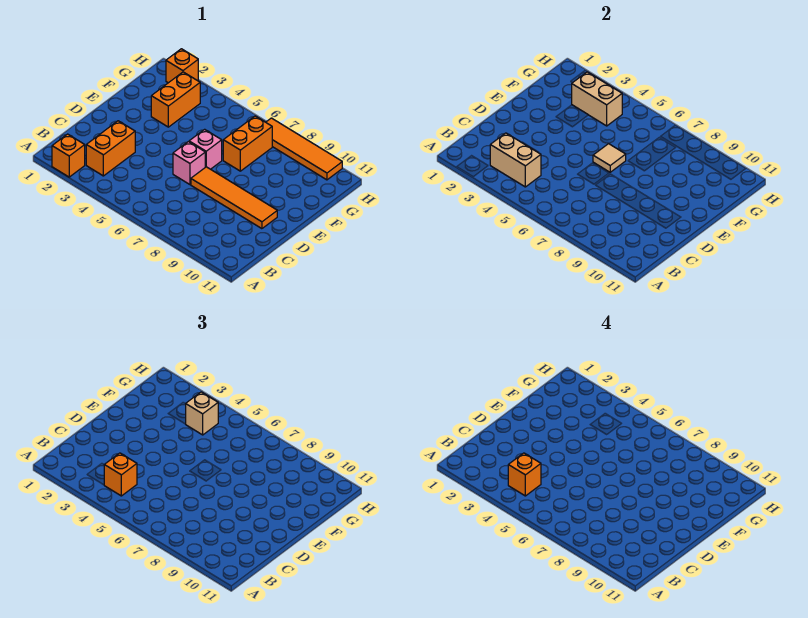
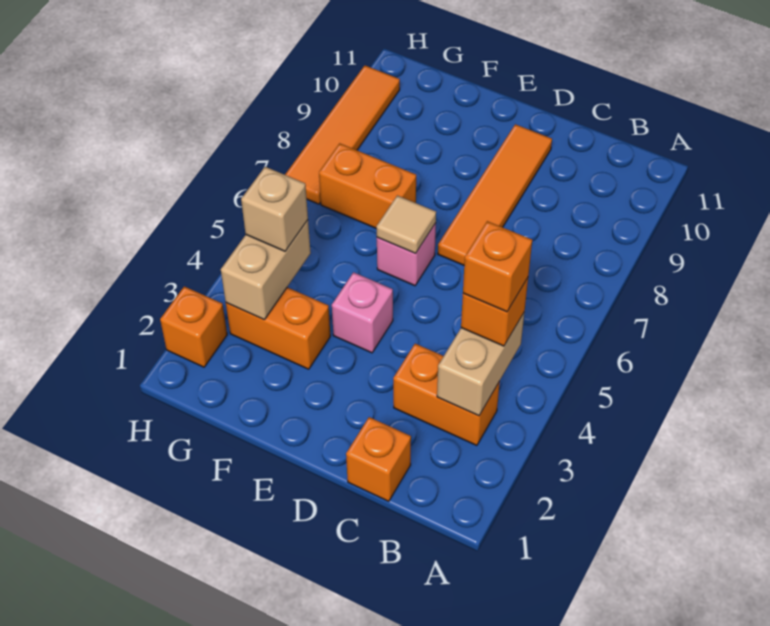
orange 1x1 brick [52,134,85,177] -> orange 1x1 brick moved to [346,417,411,501]
pink 1x1 brick [173,142,205,184] -> pink 1x1 brick moved to [332,272,393,353]

